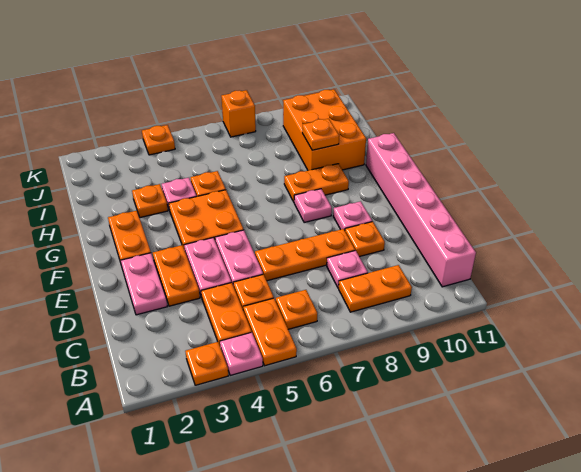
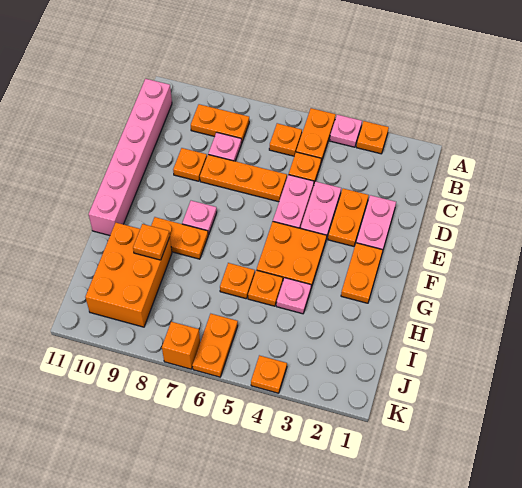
orange 1x2 plate [201,283,252,345] -> orange 1x2 plate moved to [192,314,238,377]
pink 1x1 plate [333,201,372,230] -> none
orange 1x1 plate [132,184,168,218] -> orange 1x1 plate moved to [220,263,255,299]

